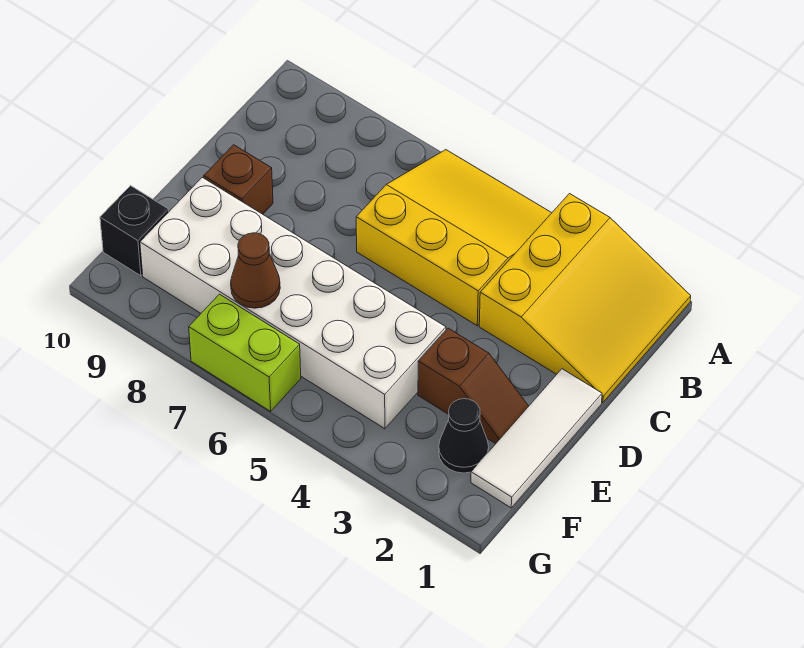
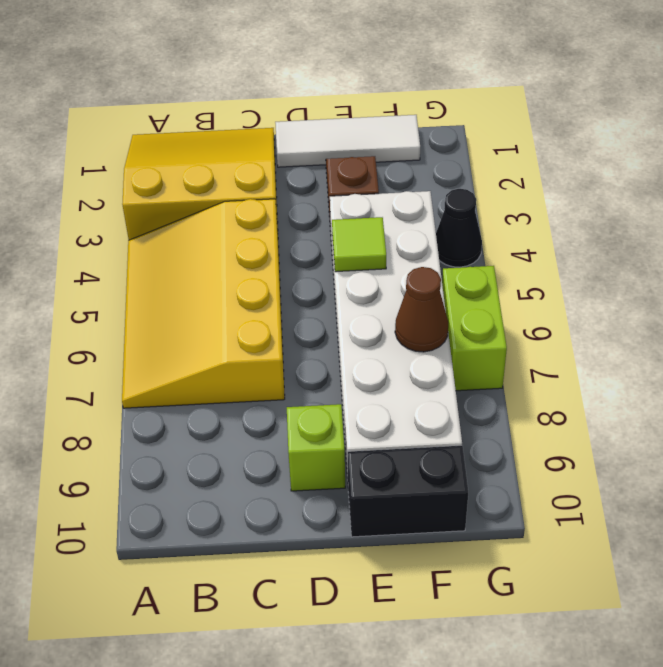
yellow 3x3 slope [356,150,551,326] -> yellow 3x4 slope [122,199,285,408]
brown 1x1 brick [204,145,273,214] -> lime 1x1 brick [287,404,345,491]
none -> lime 1x1 tile [332,217,386,272]
black 1x1 cone [439,399,489,473] -> black 1x1 cone moved to [436,189,482,267]
black 1x1 brick [100,186,169,276] -> black 1x2 brick [348,445,468,537]

